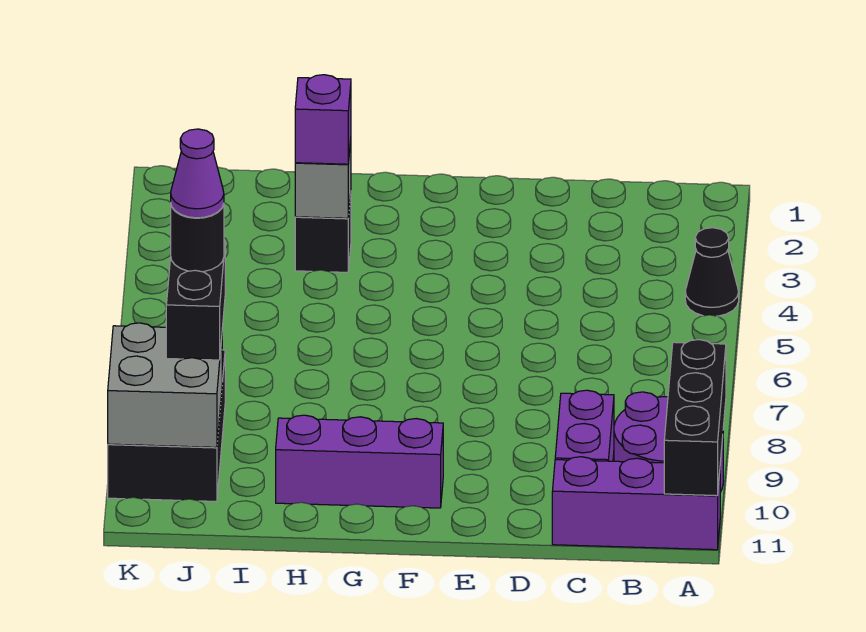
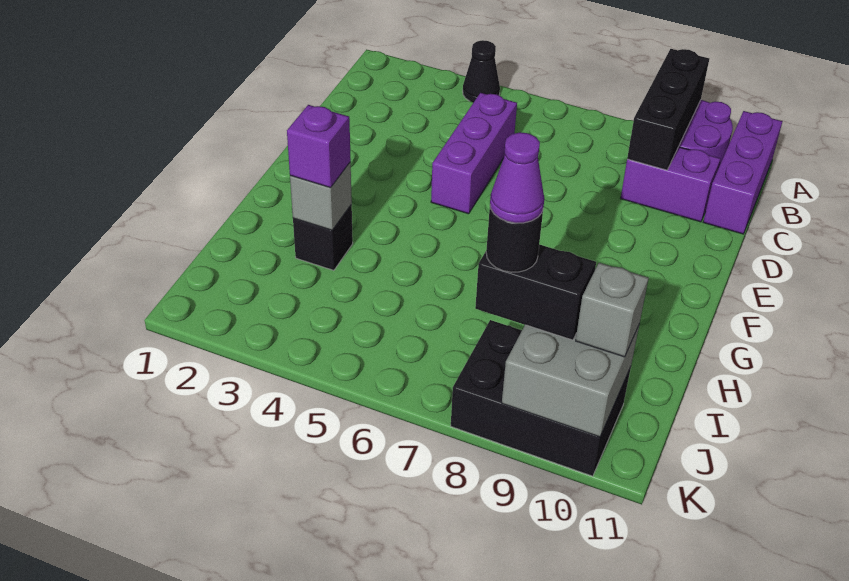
black 1x3 brick [664,340,726,496] -> black 1x3 brick turned to [627,49,709,170]
purple 1x3 brick [276,415,443,508] -> purple 1x3 brick moved to [431,93,517,214]
none -> grey 1x1 brick [576,263,649,357]

